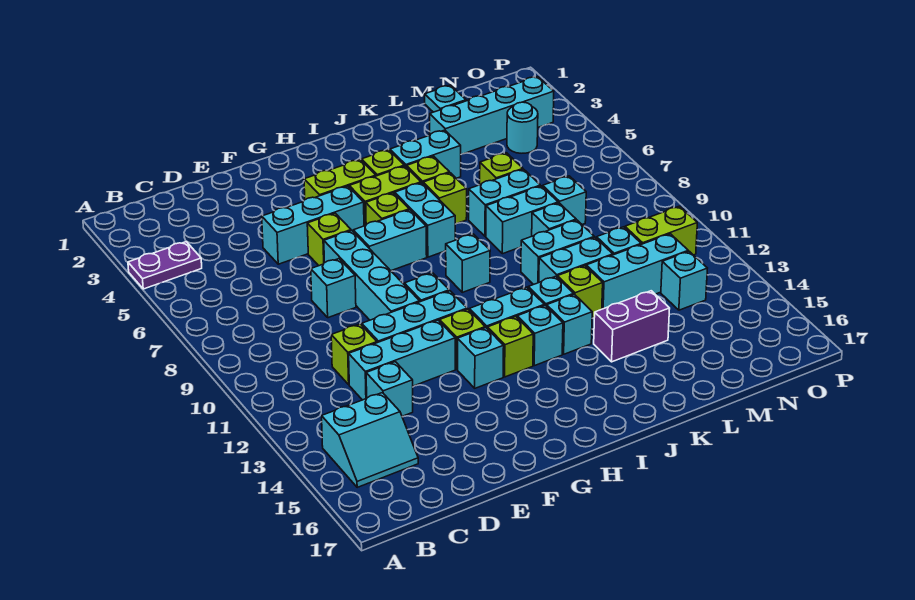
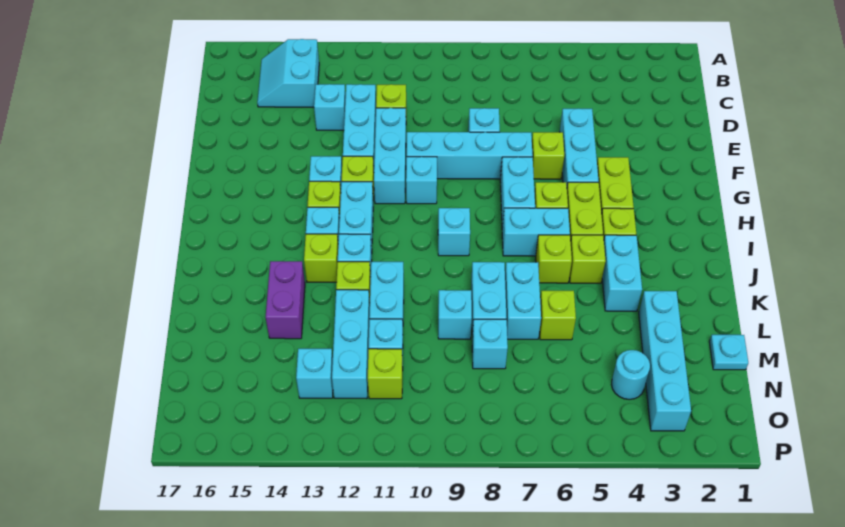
purple 1x2 plate [128,242,202,289] -> none
cyan 1x1 brick [547,294,592,354] -> lime 1x1 brick [304,234,338,282]
cyan 1x2 brick [521,220,594,285] -> none
lime 1x2 brick [625,206,697,255] -> lime 1x1 brick [368,349,403,399]

